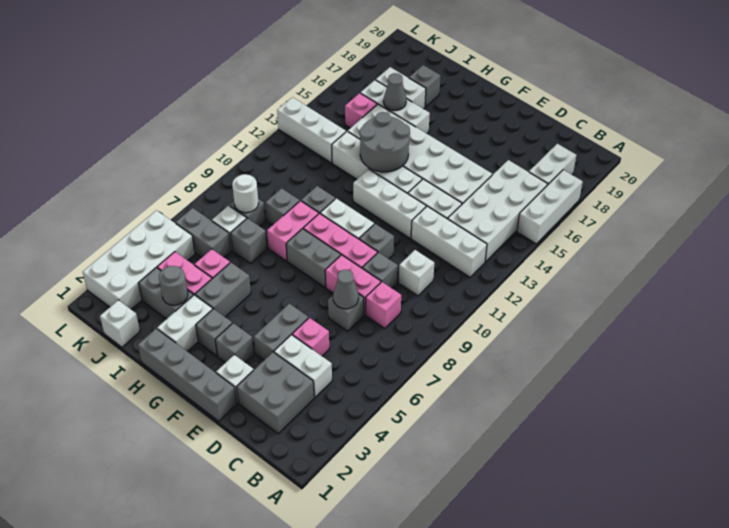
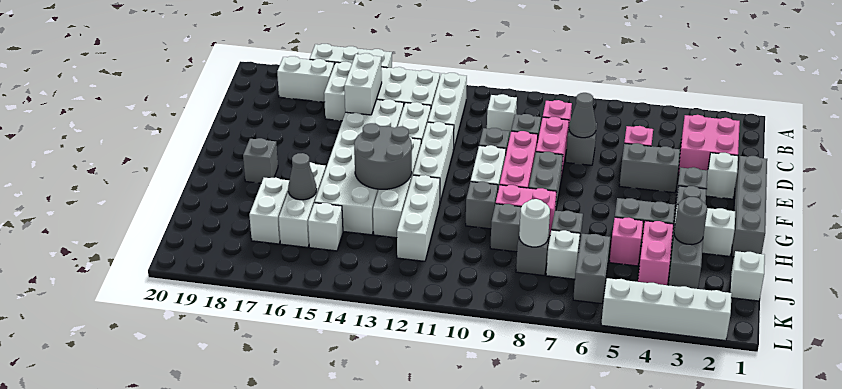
grey 2x2 brick [236,352,314,434] -> pink 2x2 brick [678,115,740,175]
white 1x2 brick [274,335,332,397] -> white 1x2 brick moved to [344,53,382,115]
grey 1x1 brick [409,65,441,107] -> grey 1x1 brick moved to [243,138,278,183]
white 1x3 brick [277,97,346,163] -> white 1x3 brick moved to [397,175,440,261]
pink 1x1 brick [345,93,377,128] -> white 1x1 brick [308,203,343,251]
white 2x4 brick [83,210,195,309] -> white 1x4 brick [601,278,732,341]

